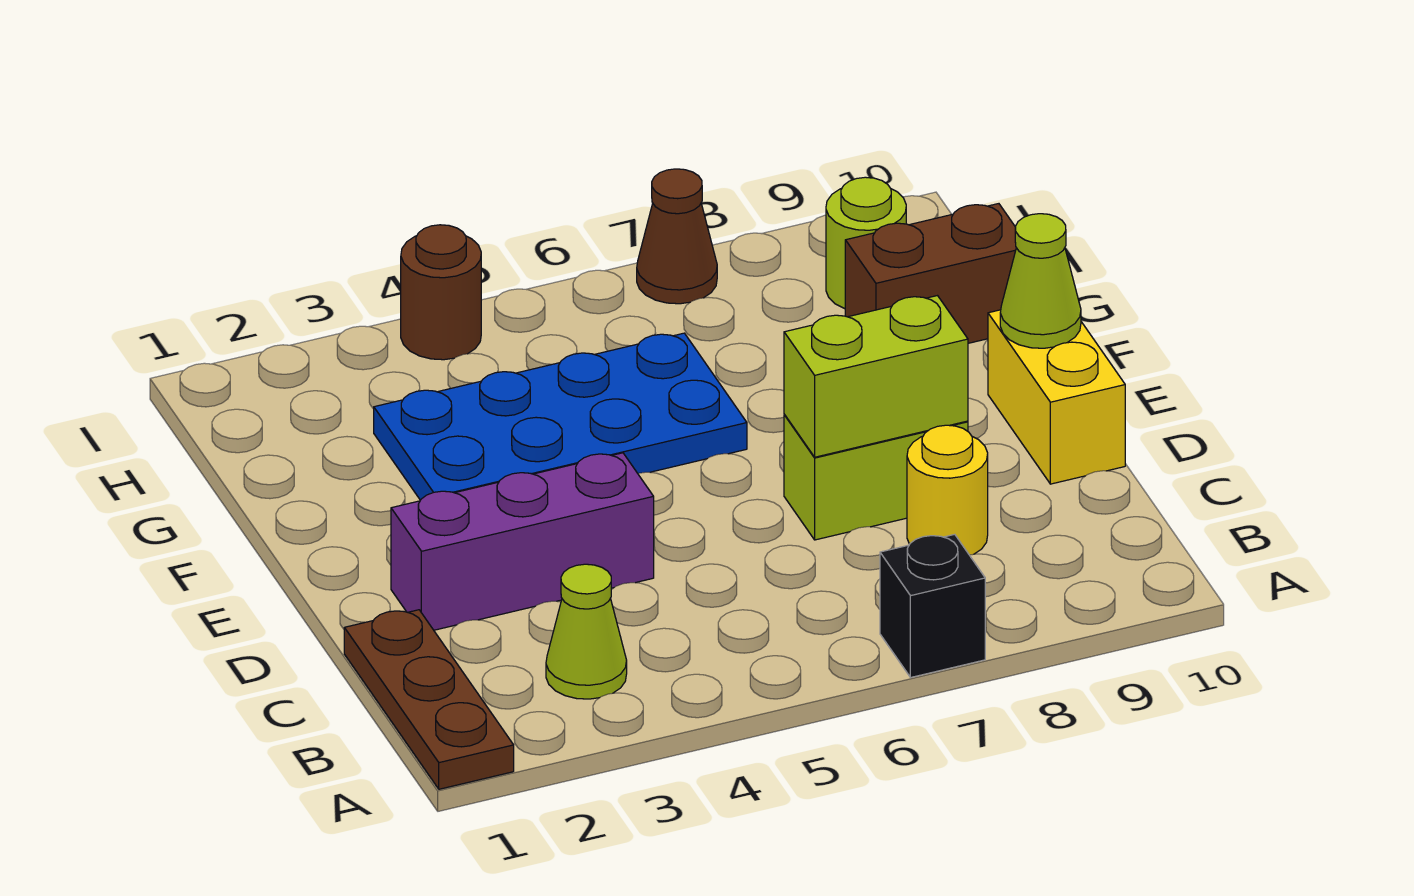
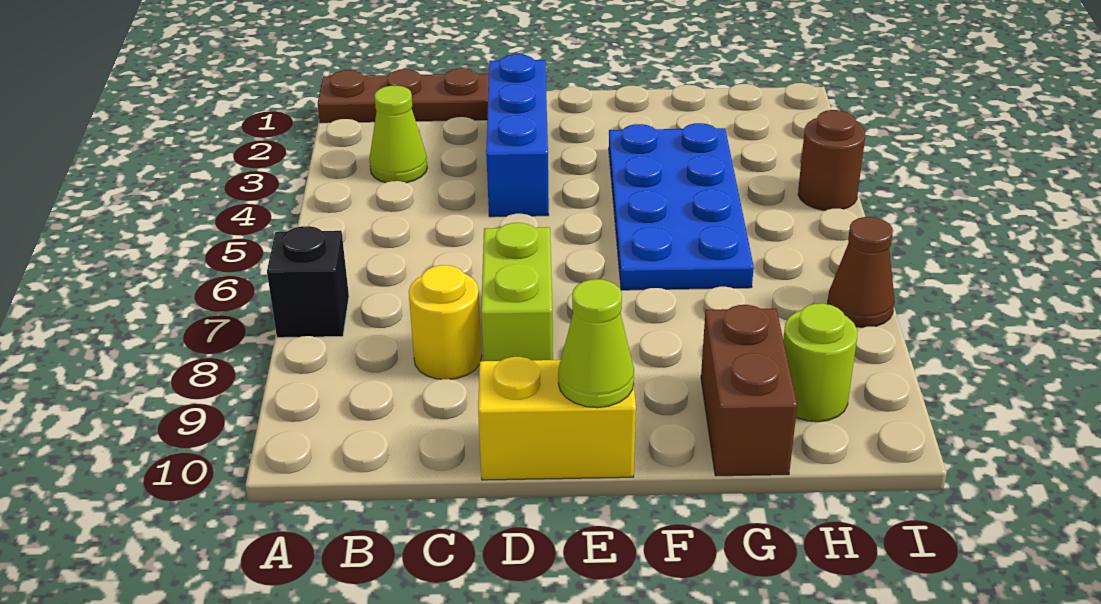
purple 1x3 brick [391,453,654,630] -> blue 1x3 brick [486,54,549,217]
lime 1x2 brick [784,296,968,457] -> none

